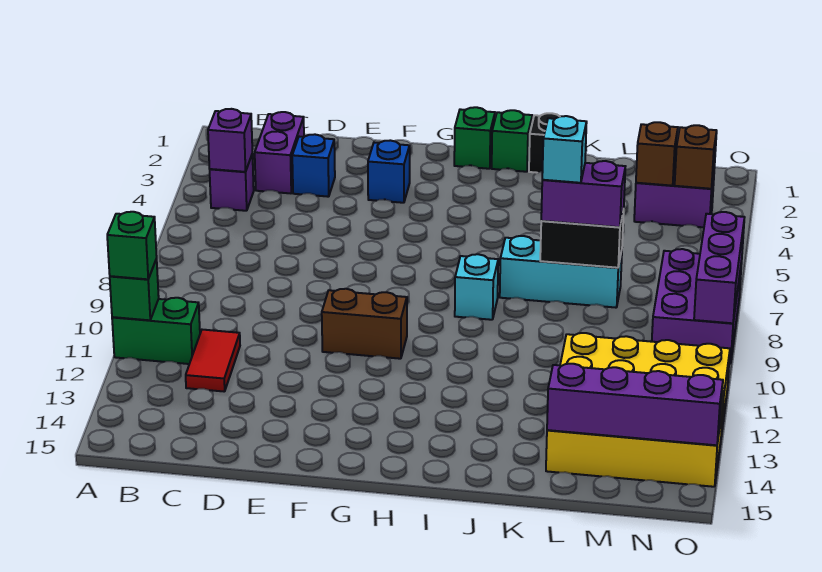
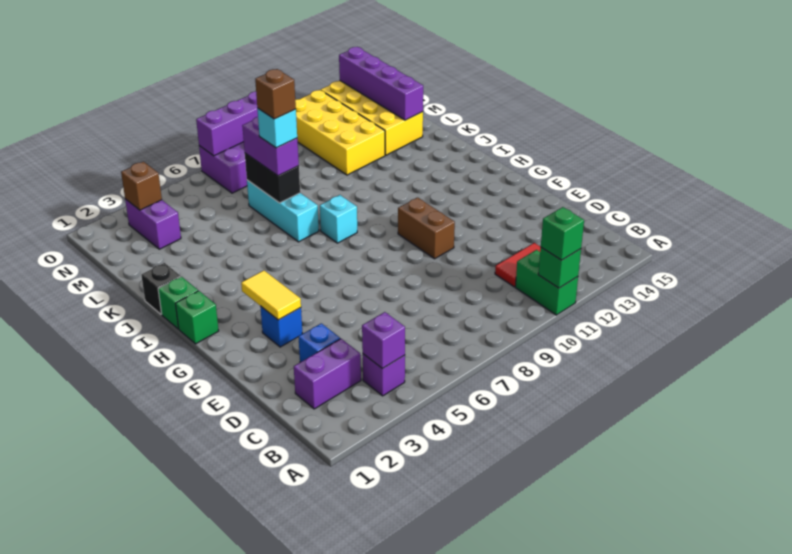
none -> yellow 1x2 tile [241,270,301,320]
brown 1x1 brick [636,122,678,186] -> brown 1x1 brick moved to [255,69,296,119]

